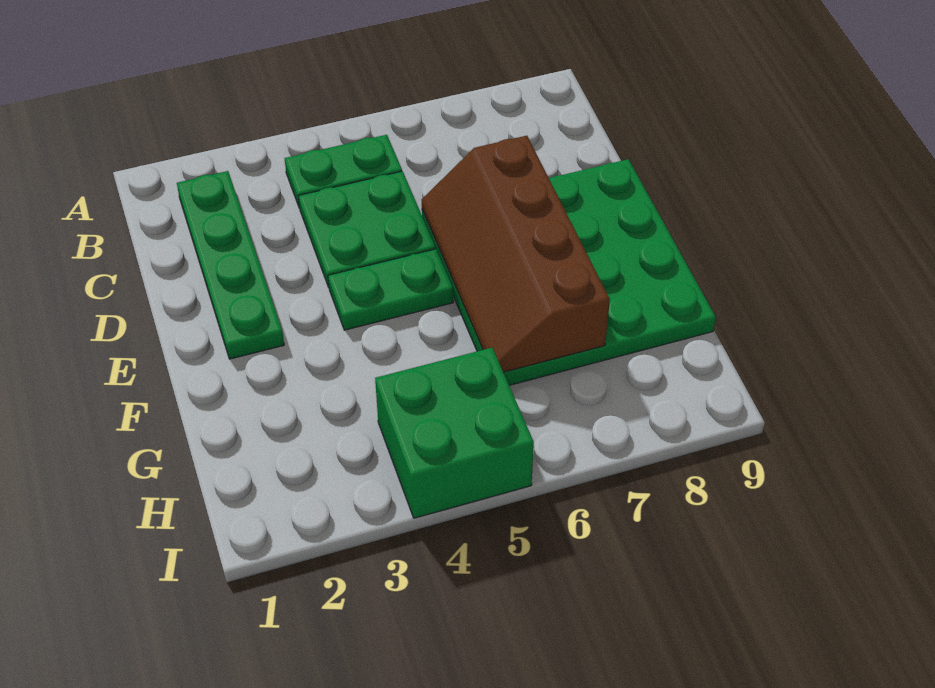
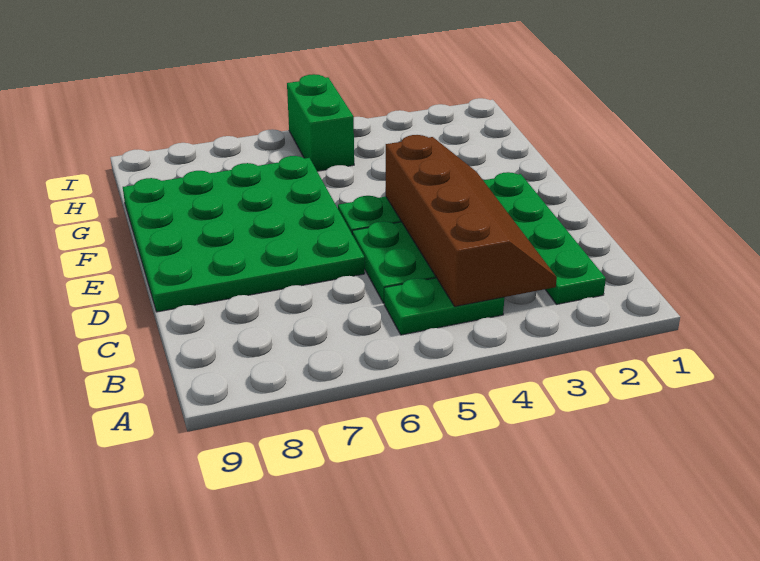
brown 2x4 slope [421,136,610,372] -> brown 2x4 slope moved to [385,135,557,307]
green 2x2 brick [375,348,534,518] -> green 1x2 brick [287,74,354,171]

